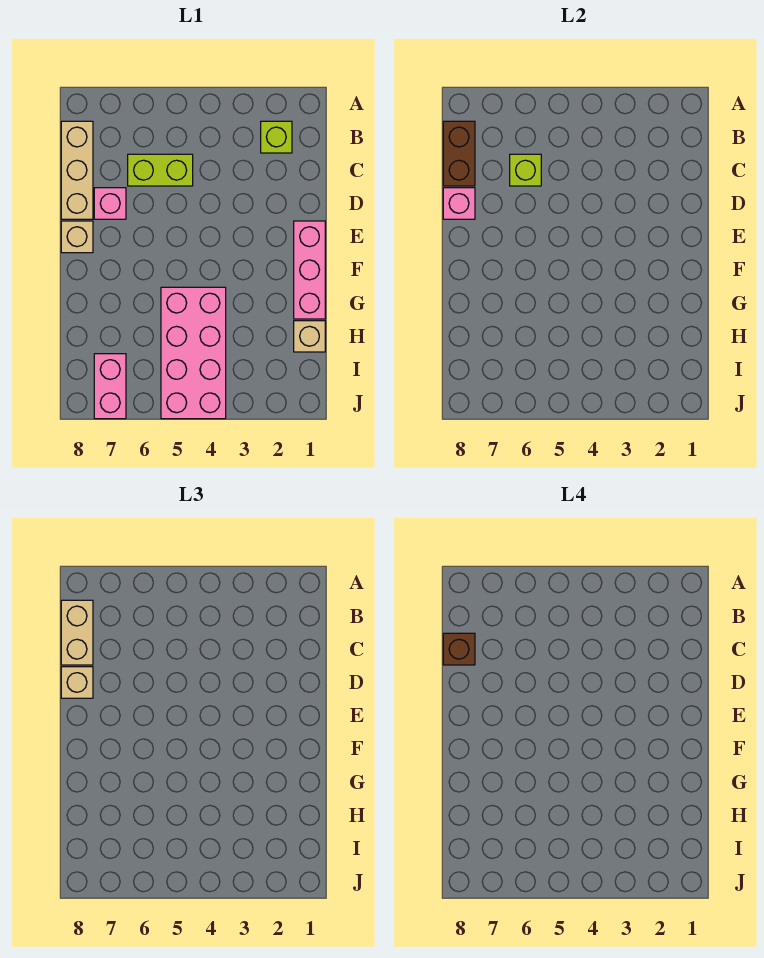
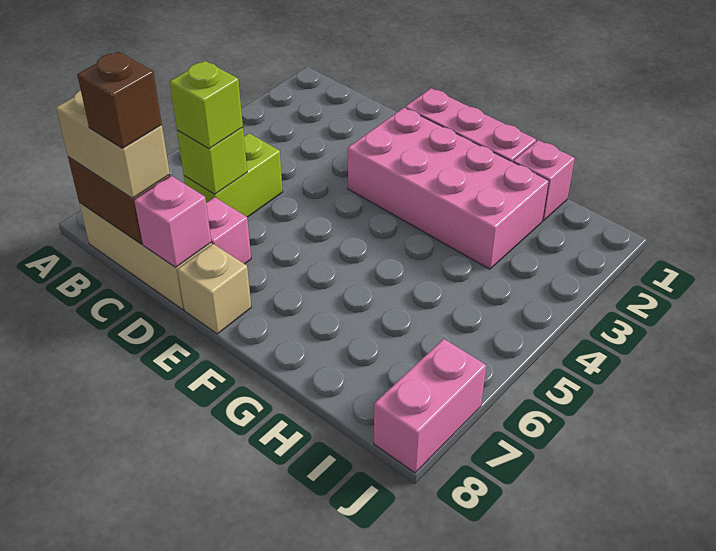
lime 1x1 brick [261,121,292,153] -> lime 1x1 brick moved to [170,61,243,149]
tan 1x1 brick [61,667,93,698] -> none
pink 2x4 brick [161,287,226,419] -> pink 2x4 brick moved to [348,108,549,269]
tan 1x1 brick [294,321,325,352] -> pink 1x1 brick [513,140,575,221]
pink 1x2 brick [94,354,126,419] -> pink 1x2 brick turned to [374,339,486,473]

